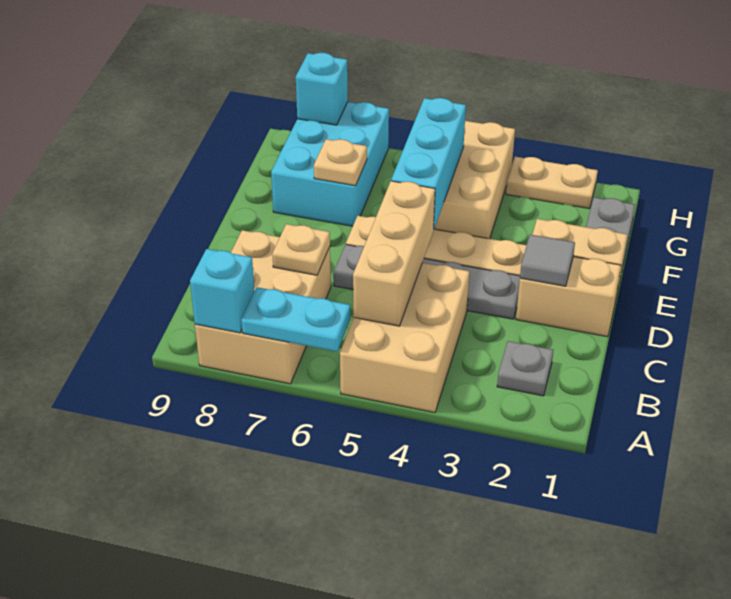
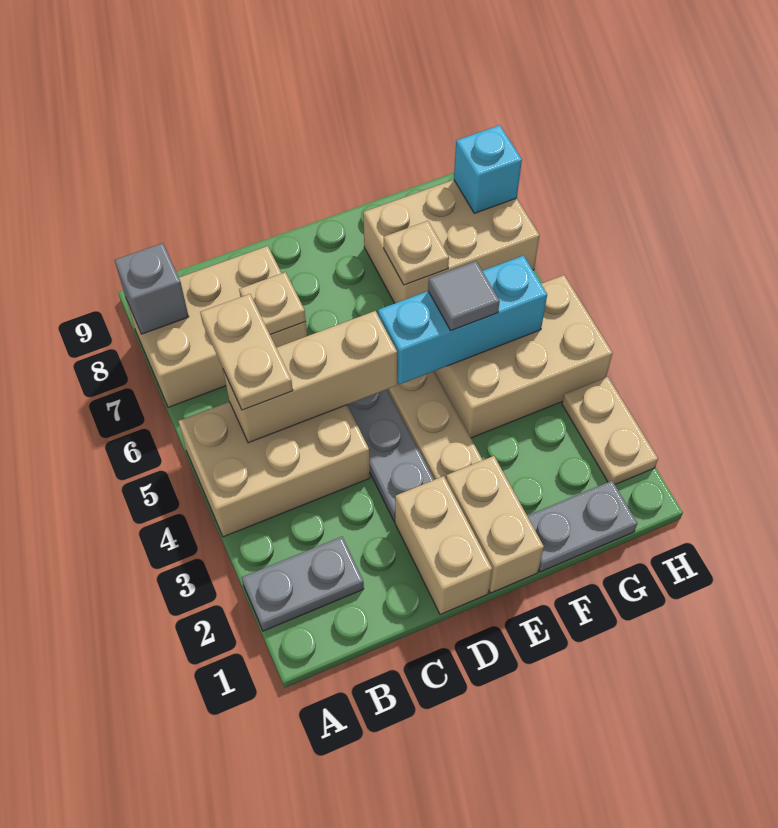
cyan 1x2 plate [241,287,350,352] -> none
cyan 1x1 brick [190,249,254,333] -> grey 1x1 brick [115,243,189,334]
grey 1x1 plate [497,341,553,396] -> grey 1x2 plate [242,537,364,631]
none -> tan 1x2 plate [200,294,293,410]
grey 1x1 tile [520,235,575,286] -> grey 1x1 tile moved to [428,261,500,331]
cyan 2x3 brick [271,102,389,226] -> tan 2x3 brick [363,180,540,303]

